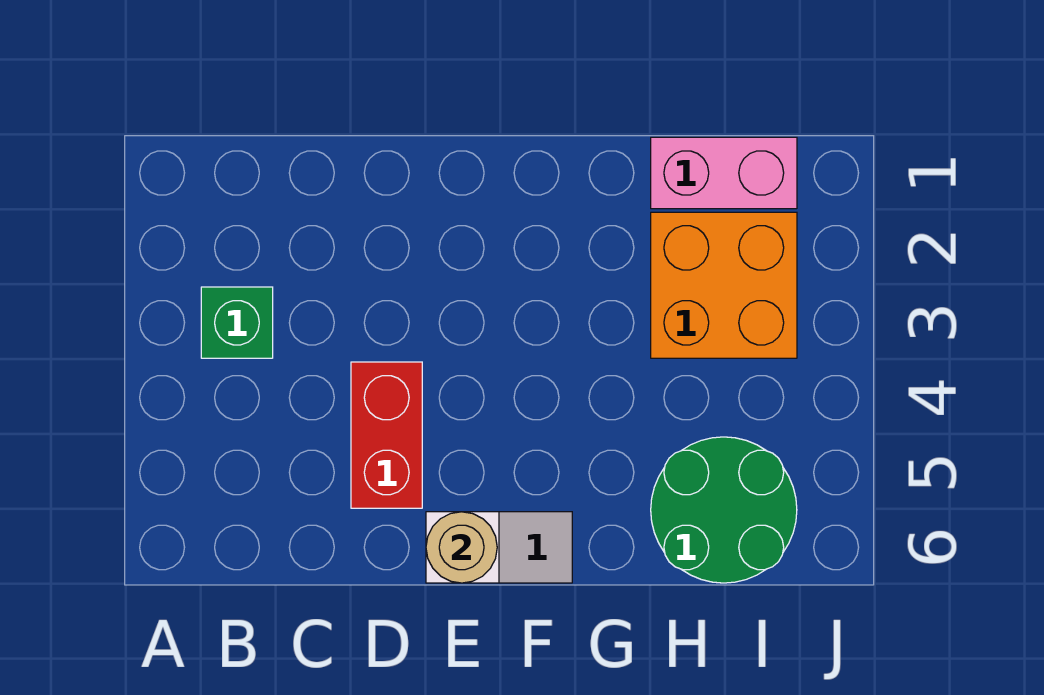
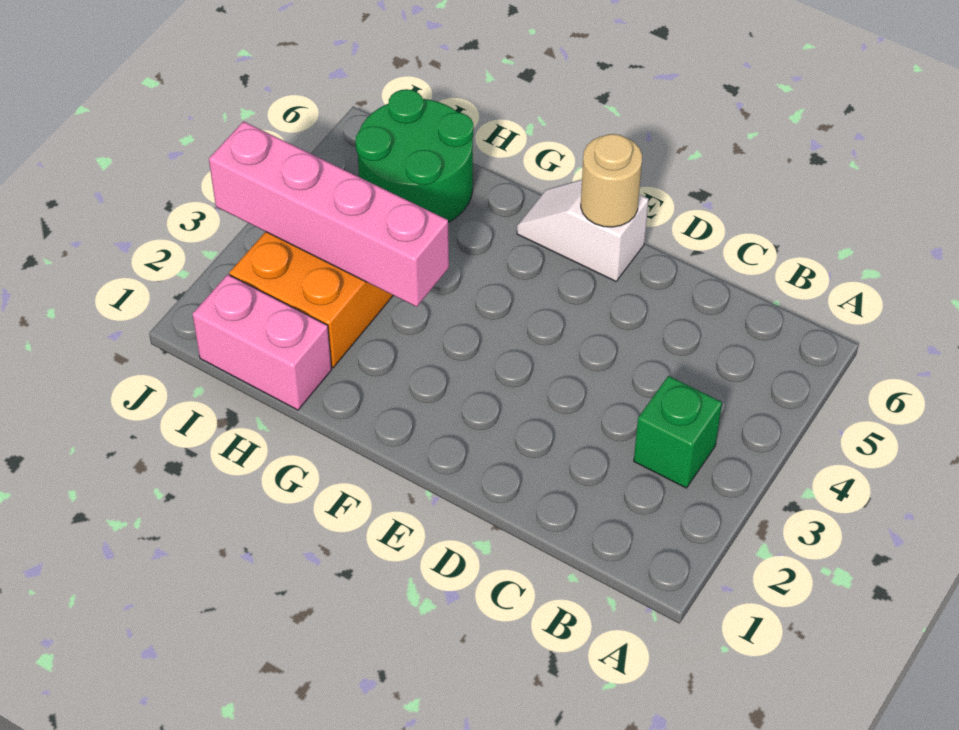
red 1x2 brick [351,362,422,508] -> none
none -> pink 1x4 brick [209,121,449,307]

